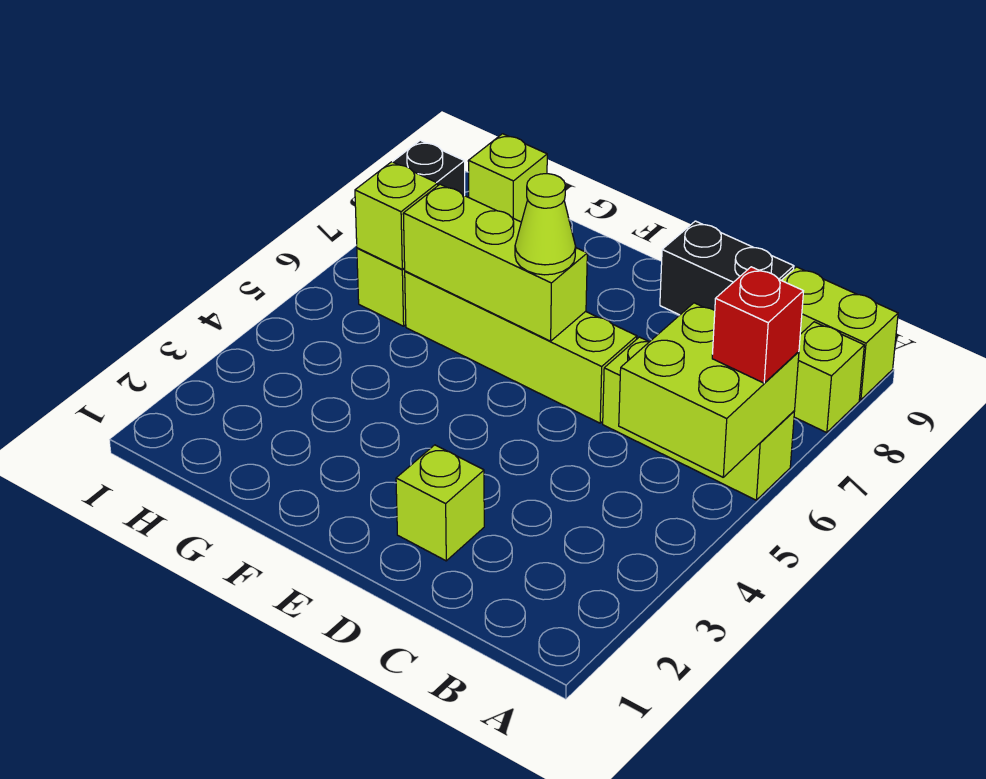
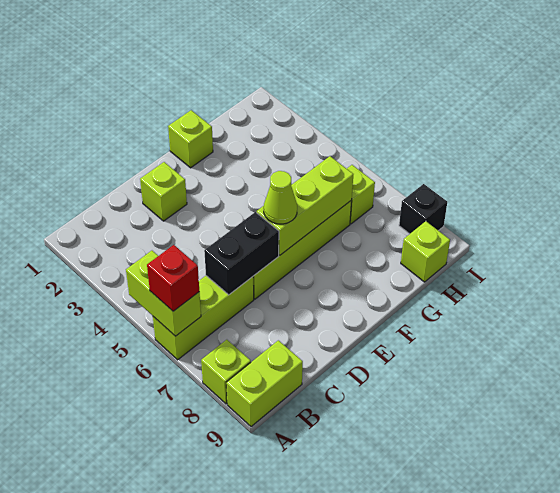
lime 2x2 brick [619,303,799,477] -> lime 1x2 brick [126,251,201,336]
black 1x2 brick [660,221,794,315] -> black 1x2 brick moved to [204,212,279,295]
lime 1x1 brick [355,162,438,269] -> lime 1x1 brick moved to [168,110,213,168]

